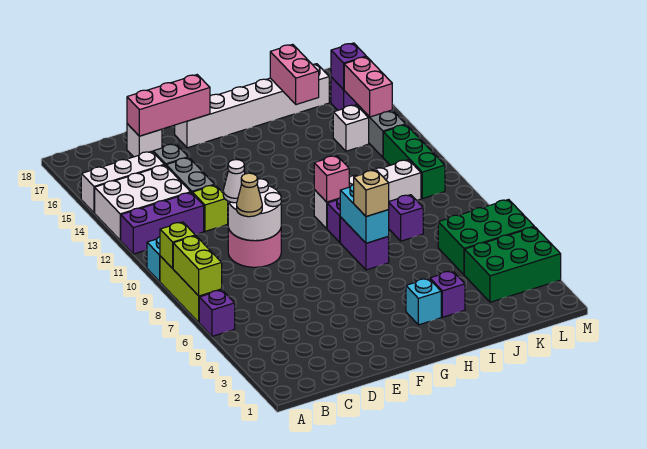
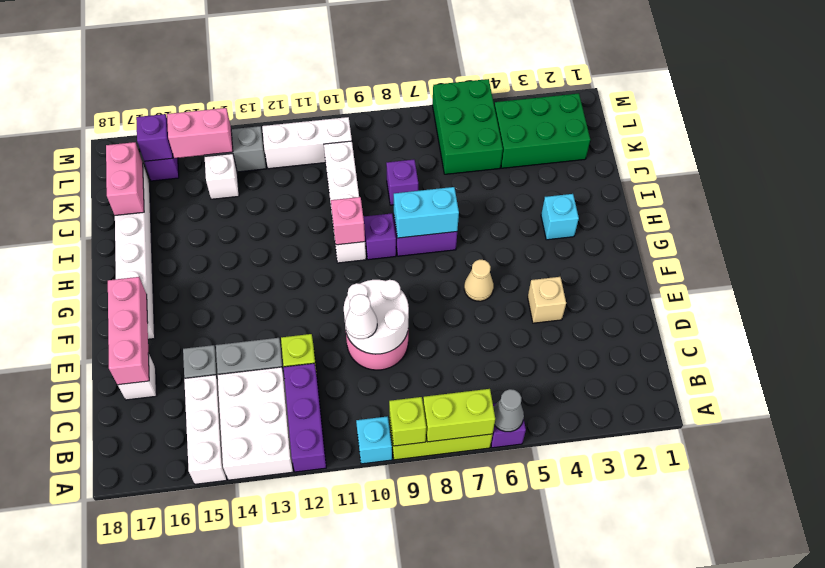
none -> grey 1x1 cone [493,389,524,432]
tan 1x1 cone [237,173,262,217] -> tan 1x1 cone moved to [464,260,494,301]
tan 1x1 brick [354,170,389,217] -> tan 1x1 brick moved to [528,277,566,323]
purple 1x1 brick [430,271,465,317] -> none
pink 1x2 brick [270,44,319,105] -> pink 1x2 brick turned to [106,142,144,215]
green 2x3 brick [464,227,561,302] -> green 2x3 brick turned to [494,93,590,168]
green 1x3 brick [383,125,445,199] -> white 1x3 brick [262,117,352,169]

